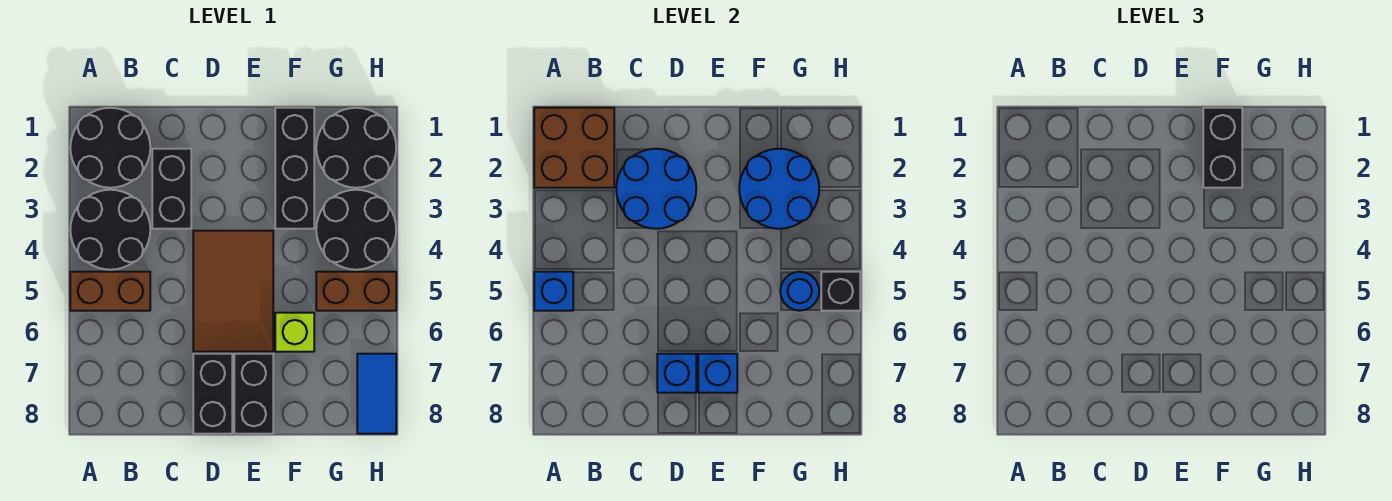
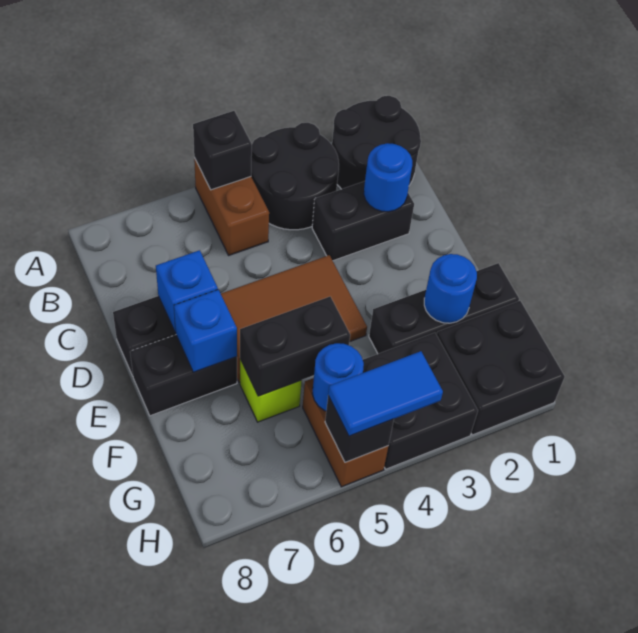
brown 2x2 brick [534,108,614,188] -> none
blue 1x1 brick [534,272,573,311] -> black 1x1 brick [193,111,252,190]
blue 2x2 round brick [616,149,696,229] -> blue 1x1 round brick [364,143,412,212]
black 1x2 brick [1203,108,1242,188] -> black 1x2 brick moved to [240,297,350,396]
blue 2x2 round brick [739,149,819,229] -> blue 1x1 round brick [424,254,477,323]
black 2x2 round brick [316,108,396,188] -> black 2x2 brick [437,301,565,435]
black 2x2 round brick [316,190,396,270] -> black 2x2 brick [363,333,478,469]
blue 1x2 tile [357,354,396,434] -> blue 1x2 tile moved to [328,351,443,436]

